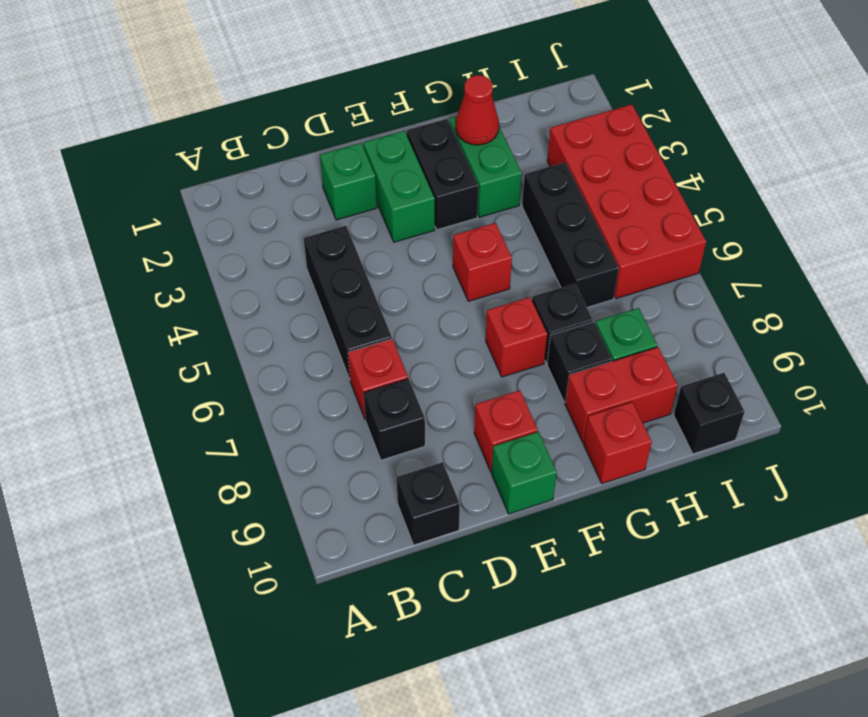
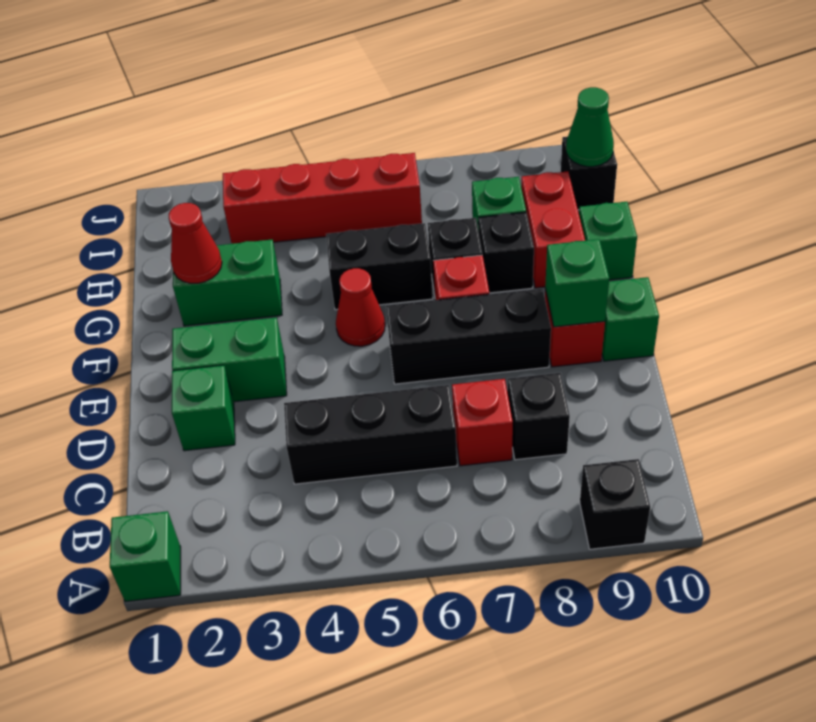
none -> green 1x1 brick [110,511,181,602]
black 1x1 brick [397,462,460,545] -> black 1x1 brick moved to [580,459,650,549]
none -> green 1x1 brick [545,239,609,327]
black 1x2 brick [407,119,478,230] -> black 1x2 brick moved to [326,223,433,310]
red 1x1 brick [453,223,512,301] -> red 1x1 cone [336,268,385,346]
red 1x1 brick [584,402,652,484] -> green 1x1 brick [579,202,637,280]
black 1x3 brick [522,162,619,307] -> black 1x3 brick moved to [386,289,551,384]
red 2x4 brick [547,104,706,298] -> red 1x4 brick [223,153,422,244]
none -> green 1x1 cone [566,87,614,167]

